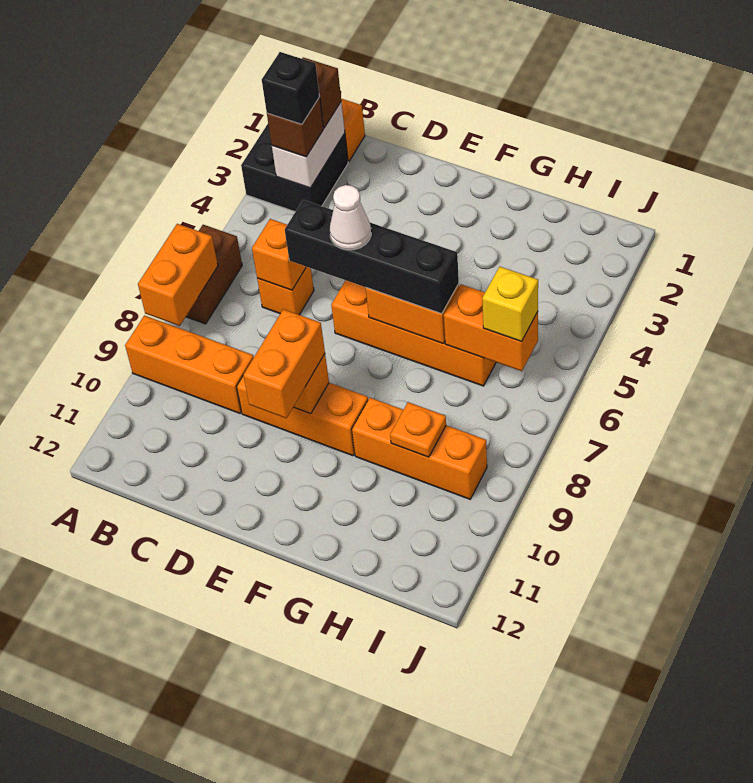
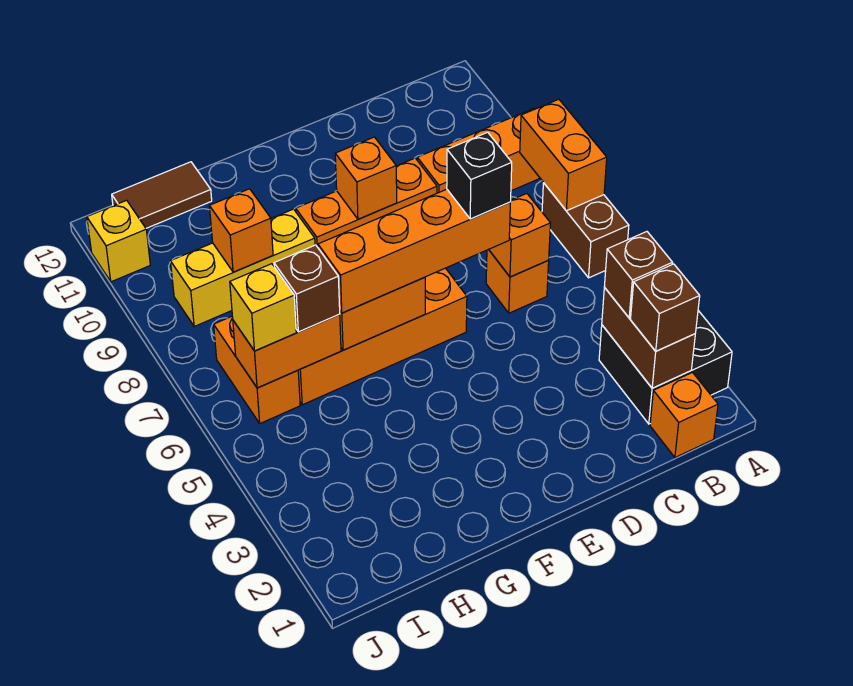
white 1x2 brick [272,102,345,188] -> brown 1x2 brick [602,288,695,388]
black 1x1 brick [262,52,320,124] -> black 1x1 brick moved to [447,132,512,219]
black 1x4 brick [285,200,459,314] -> orange 1x4 brick [318,189,510,313]
white 1x1 cone [330,185,371,250] -> none
orange 1x2 brick [243,309,325,418] -> orange 1x2 brick moved to [214,317,300,423]
orange 1x3 brick [352,398,487,499] -> yellow 1x3 brick [171,209,315,326]
none -> brown 1x1 brick [274,245,340,332]
orange 1x1 plate [390,402,446,457] -> orange 1x1 brick [209,189,273,272]
none -> brown 1x2 tile [112,162,212,228]
none -> yellow 1x1 brick [87,200,150,282]

